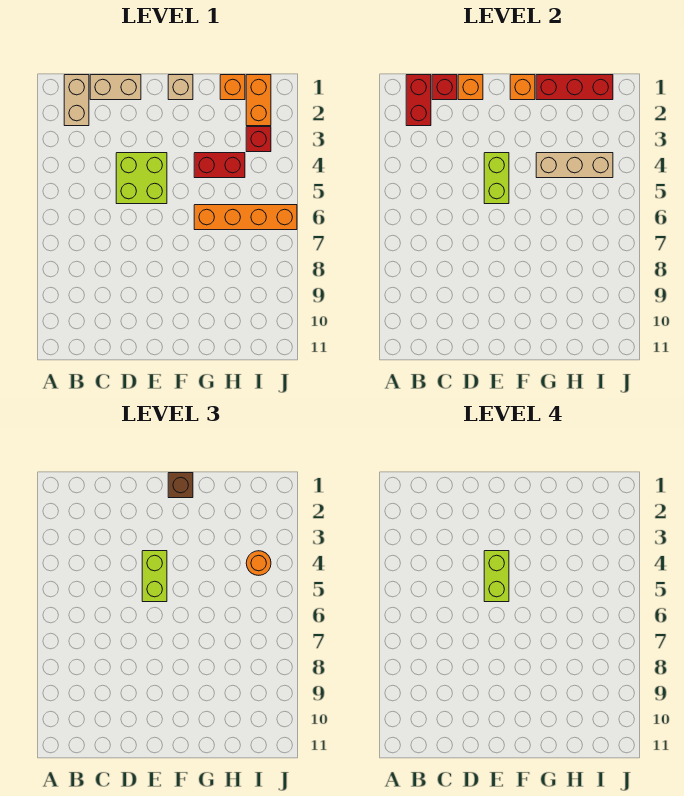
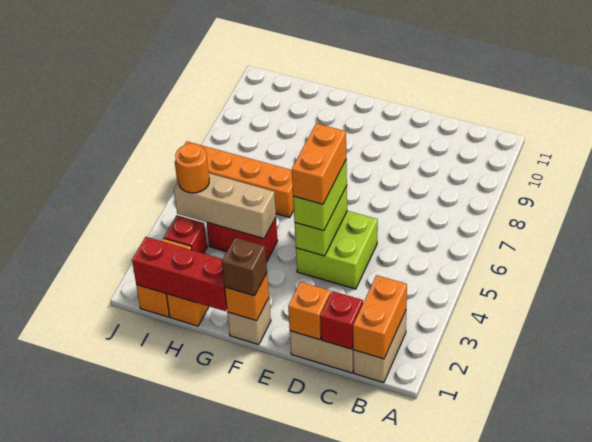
red 1x2 brick [406,75,431,126] -> orange 1x2 brick [353,275,407,359]
lime 1x2 brick [484,551,509,602] -> orange 1x2 brick [292,123,346,204]

